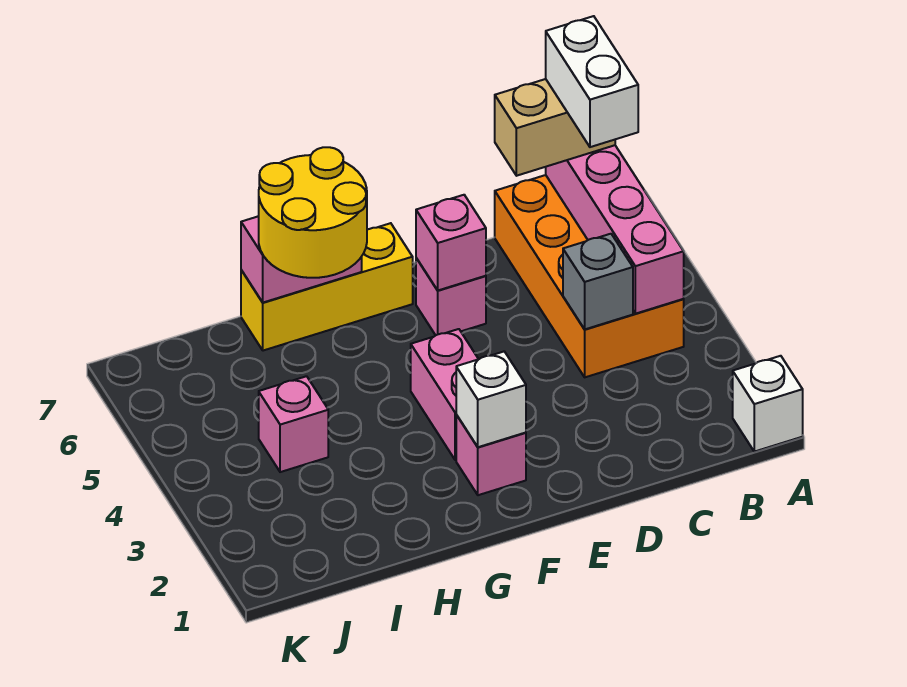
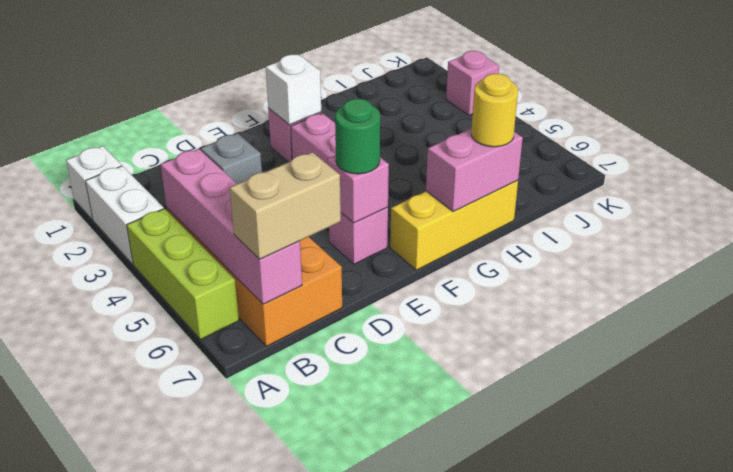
none -> lime 1x3 brick [127,209,239,339]
white 1x2 brick [546,16,638,147] -> white 1x2 brick moved to [85,166,164,264]
none -> green 1x1 round brick [335,99,380,174]
yellow 2x2 round brick [259,147,367,278] -> yellow 1x1 round brick [471,74,518,147]
pink 1x1 brick [259,376,328,472] -> pink 1x1 brick moved to [446,51,499,115]

